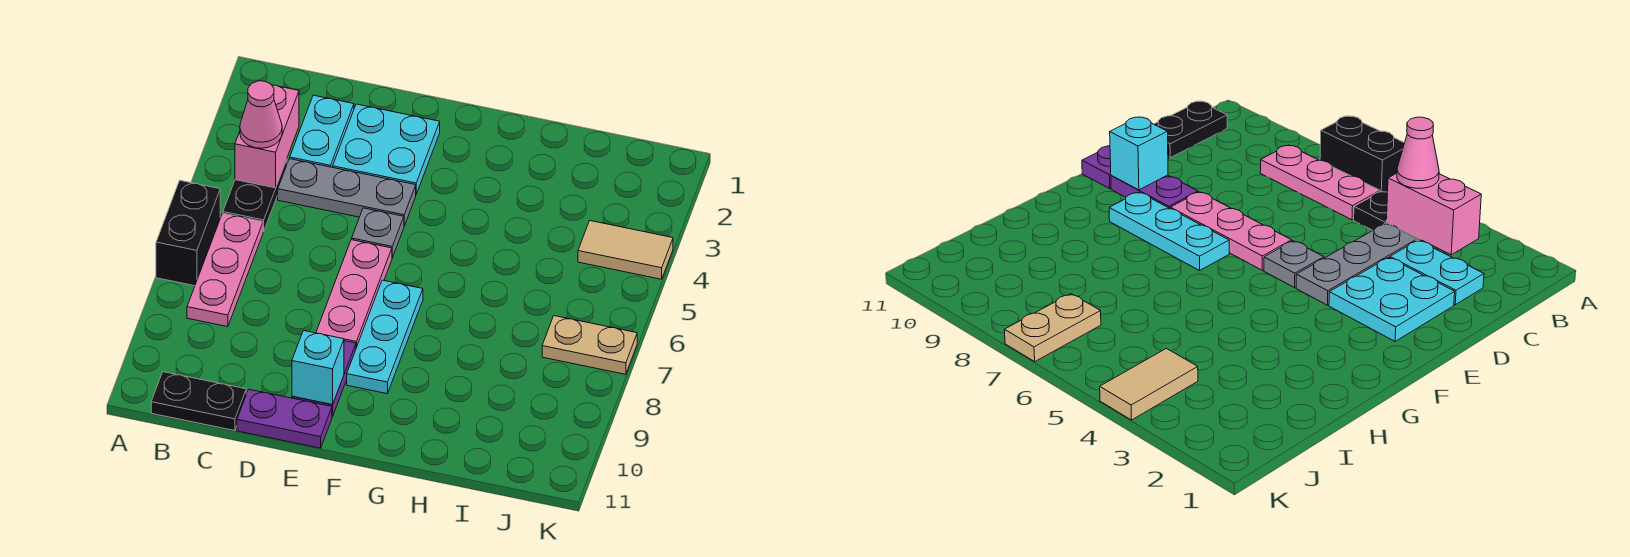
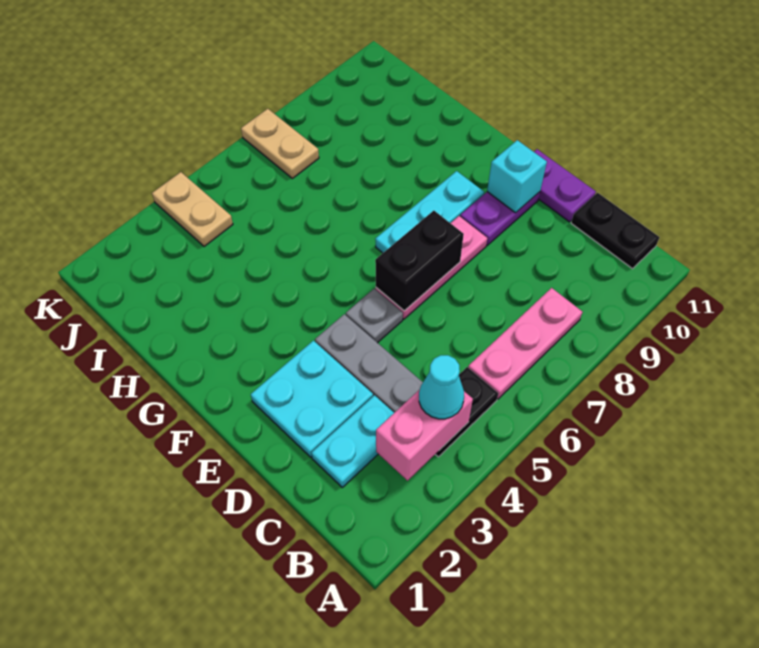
black 1x2 brick [156,181,220,286] -> black 1x2 brick moved to [375,211,464,311]
pink 1x1 cone [240,81,282,148] -> cyan 1x1 cone [419,355,464,419]
tan 1x2 tile [578,221,673,279] -> tan 1x2 plate [152,172,233,247]

